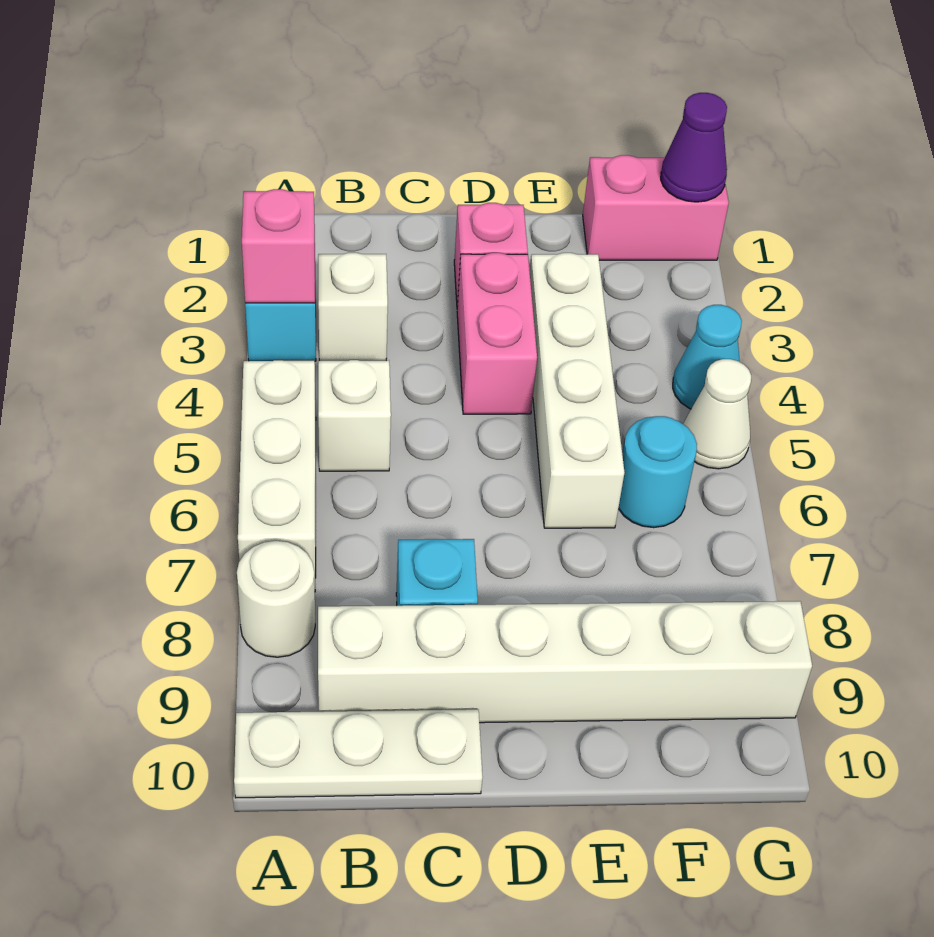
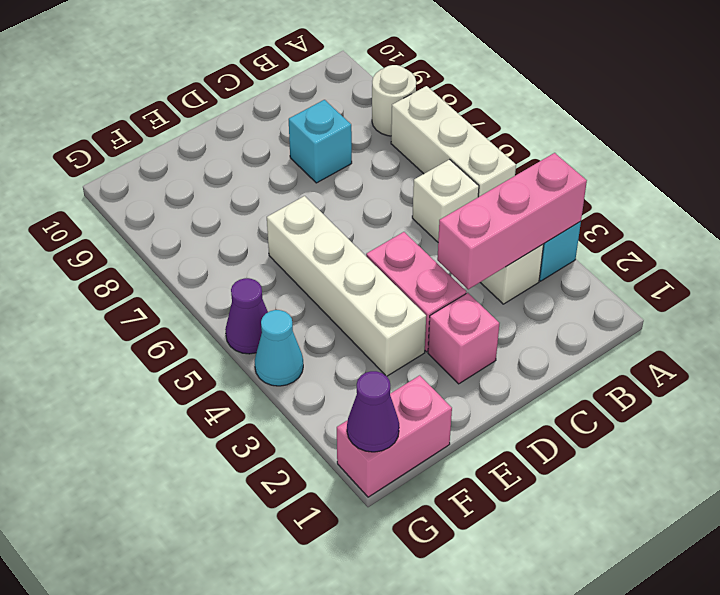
pink 1x1 brick [242,189,315,303] -> pink 1x3 brick [437,153,587,289]
white 1x3 plate [234,709,483,798] -> none
white 1x6 brick [318,601,812,723] -> none
cyan 1x1 round brick [618,416,697,528] -> none
white 1x1 cone [683,359,751,469] -> purple 1x1 cone [225,278,268,354]

